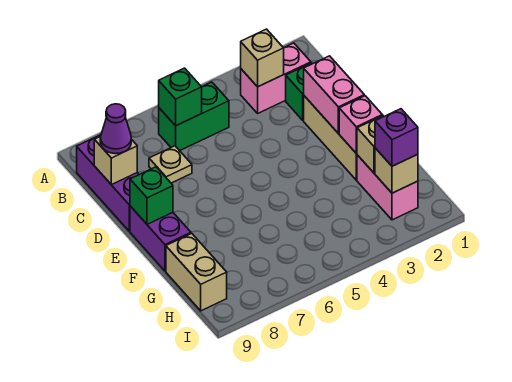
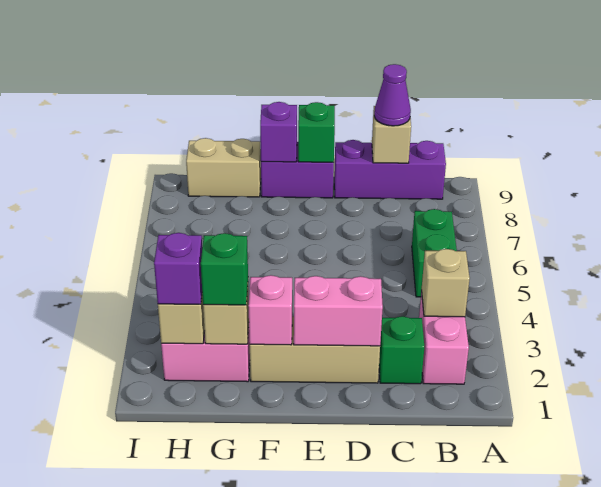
green 1x1 brick [159,68,202,126] -> green 1x1 brick moved to [201,233,248,305]
tan 1x1 plate [149,146,192,183] -> none
none -> purple 1x1 brick [260,102,297,162]

